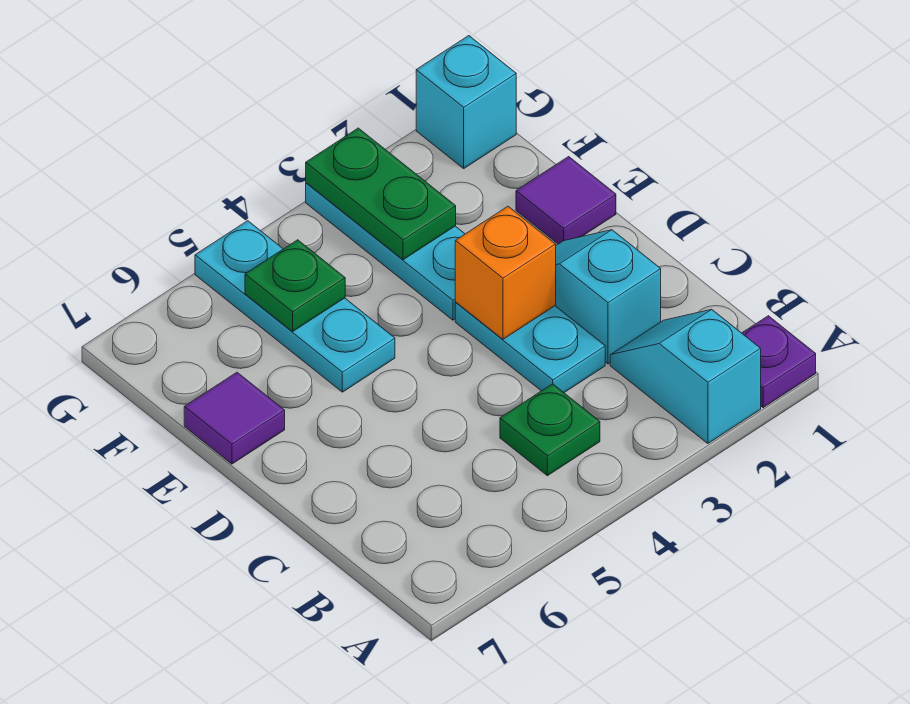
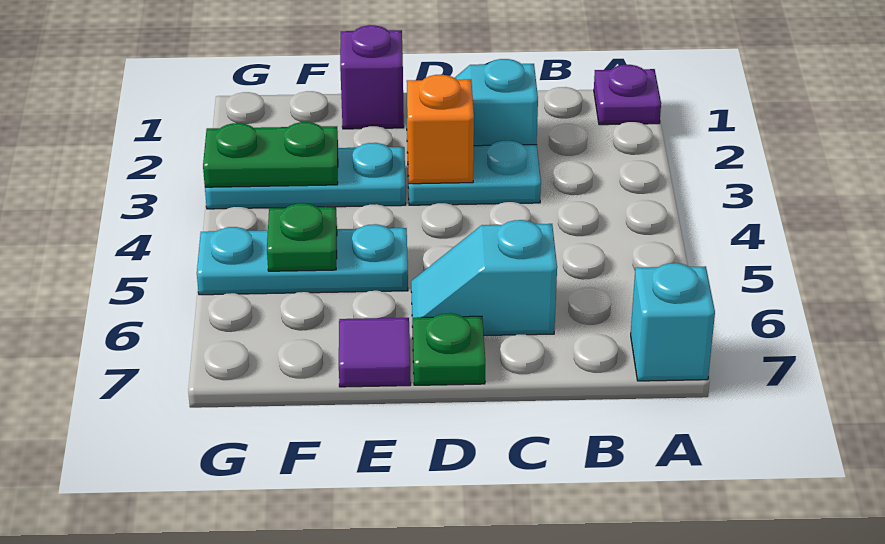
cyan 1x2 slope [610,309,761,443] -> cyan 1x2 slope moved to [411,220,557,336]
green 1x1 plate [500,384,600,476] -> green 1x1 plate moved to [412,313,485,385]
purple 1x1 tile [516,157,616,244] -> purple 1x1 brick [340,25,404,129]
cyan 1x1 brick [416,36,516,168] -> cyan 1x1 brick moved to [631,263,715,381]

